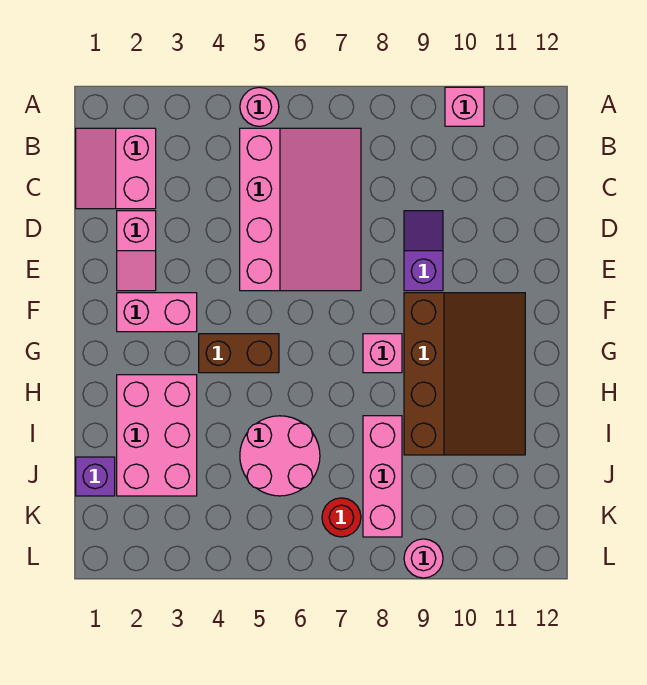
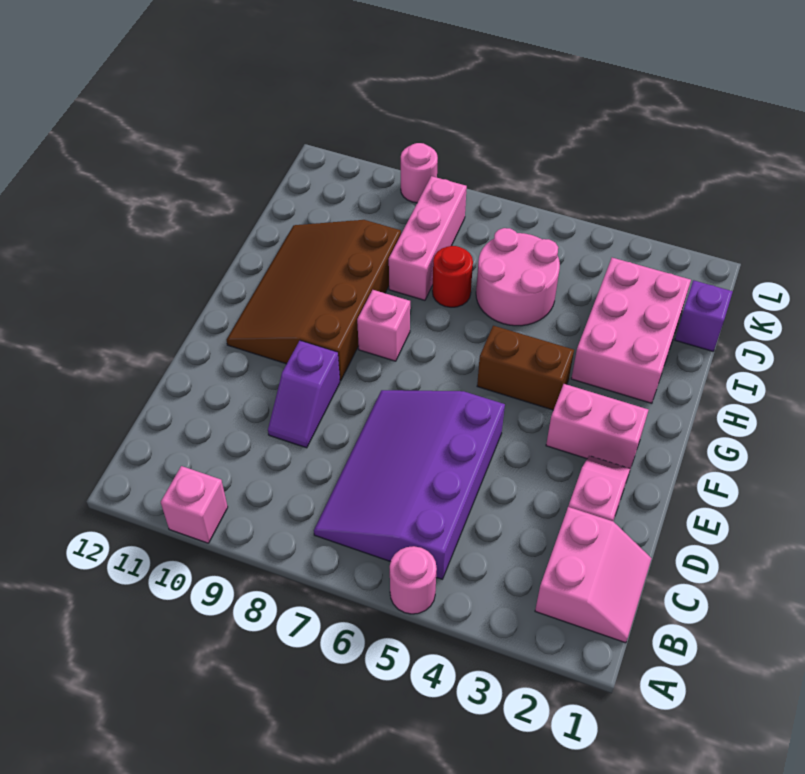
pink 3x4 slope [240,128,361,291] -> purple 3x4 slope [314,390,505,579]
red 1x1 round brick [322,498,361,537] -> red 1x1 round brick moved to [432,246,473,307]

